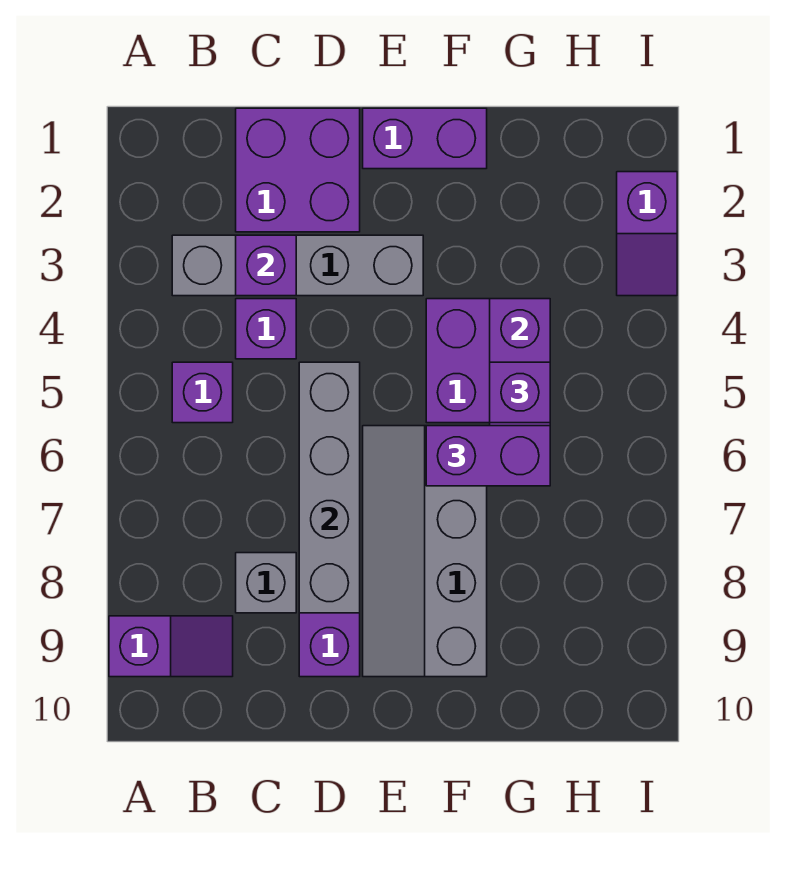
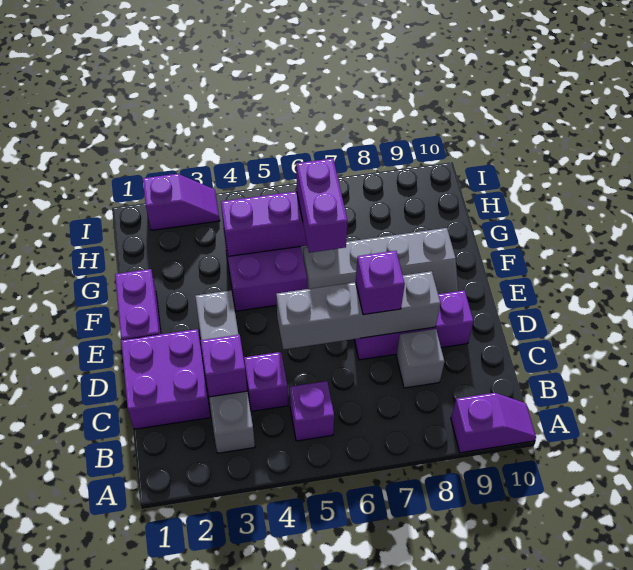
purple 1x2 slope [109,616,233,677] -> purple 1x2 slope turned to [451,393,536,453]
purple 1x1 brick [490,362,550,423] -> purple 1x1 brick moved to [356,251,405,315]

